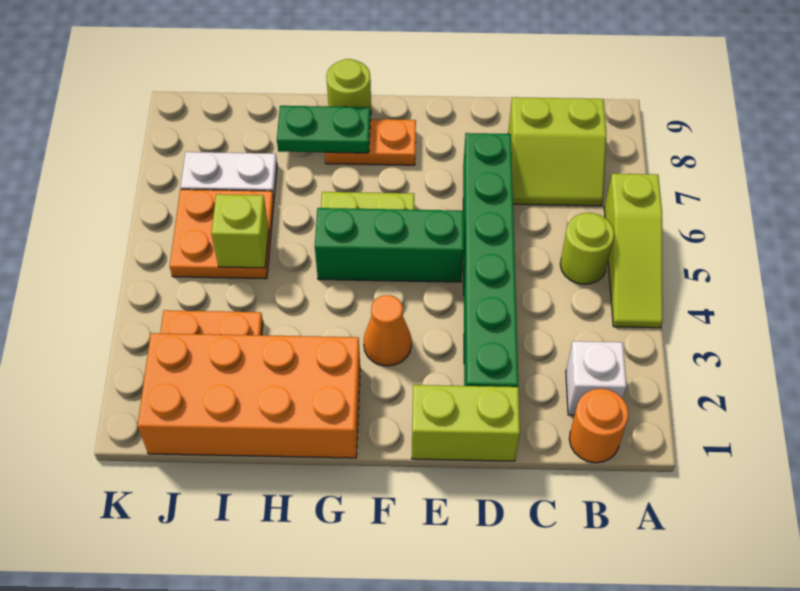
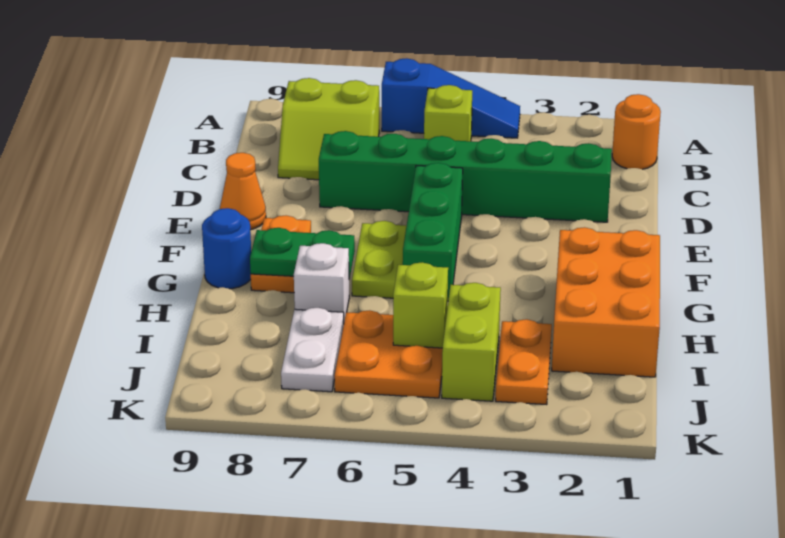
lime 1x3 slope [604,174,663,328] -> blue 1x3 slope [382,58,520,138]
white 1x1 brick [566,341,626,415] -> white 1x1 brick moved to [294,243,349,321]
lime 1x1 round brick [560,213,614,284] -> lime 1x1 brick [424,85,472,141]
lime 2x2 slope [508,97,606,206] -> lime 2x2 slope turned to [278,78,379,180]
lime 1x2 brick [412,385,520,461] -> lime 1x2 brick moved to [442,283,501,401]
orange 1x1 cone [364,295,412,366] -> orange 1x1 cone moved to [220,153,266,230]
orange 2x4 brick [138,333,360,458] -> orange 2x3 brick [552,227,660,377]
green 1x2 plate [277,106,370,153] -> green 1x2 plate turned to [250,228,355,279]
lime 1x1 round brick [326,59,371,116] -> blue 1x1 round brick [202,208,251,289]

